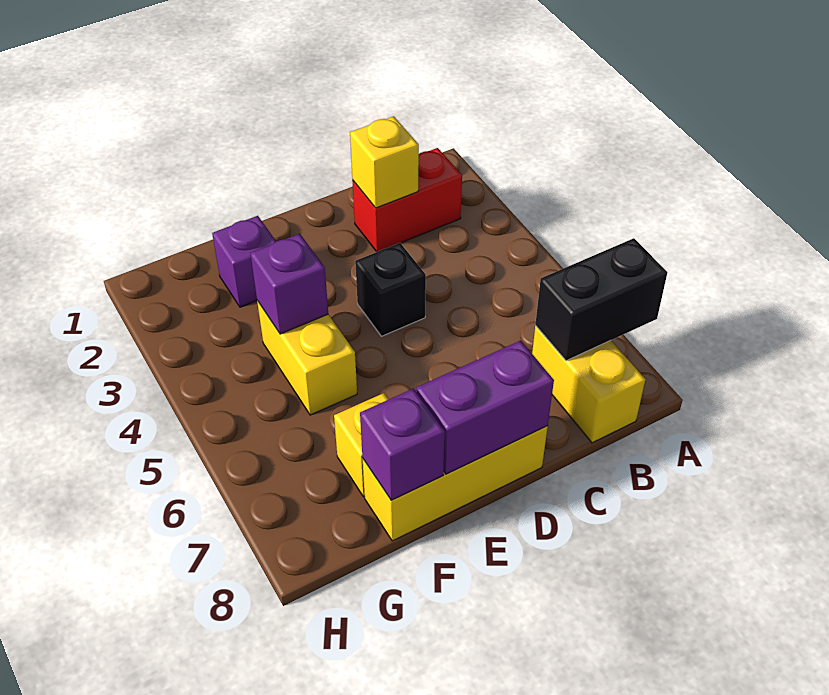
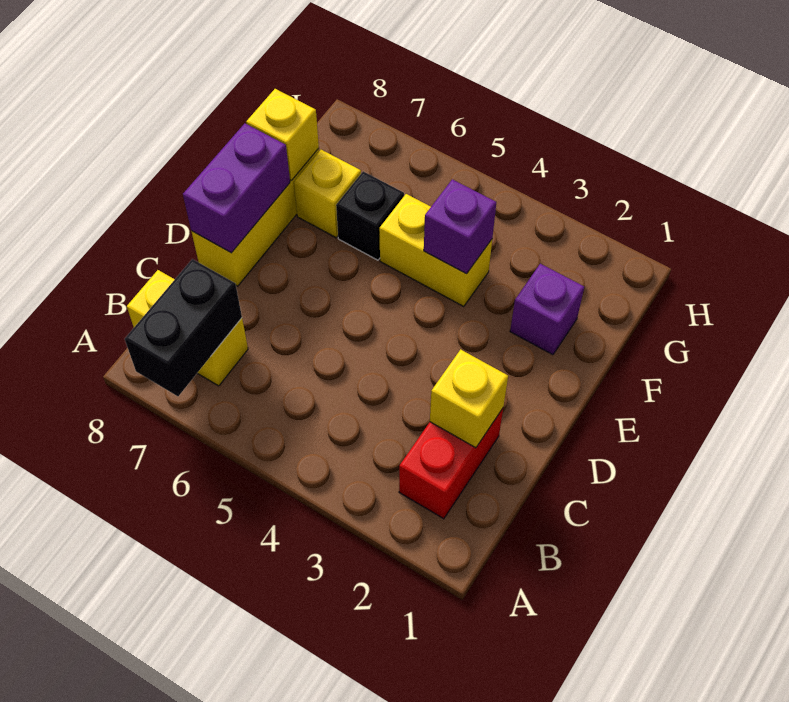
black 1x1 brick [355,243,426,336] -> black 1x1 brick moved to [336,171,404,260]
purple 1x1 brick [360,389,445,500] -> yellow 1x1 brick [246,89,319,180]

